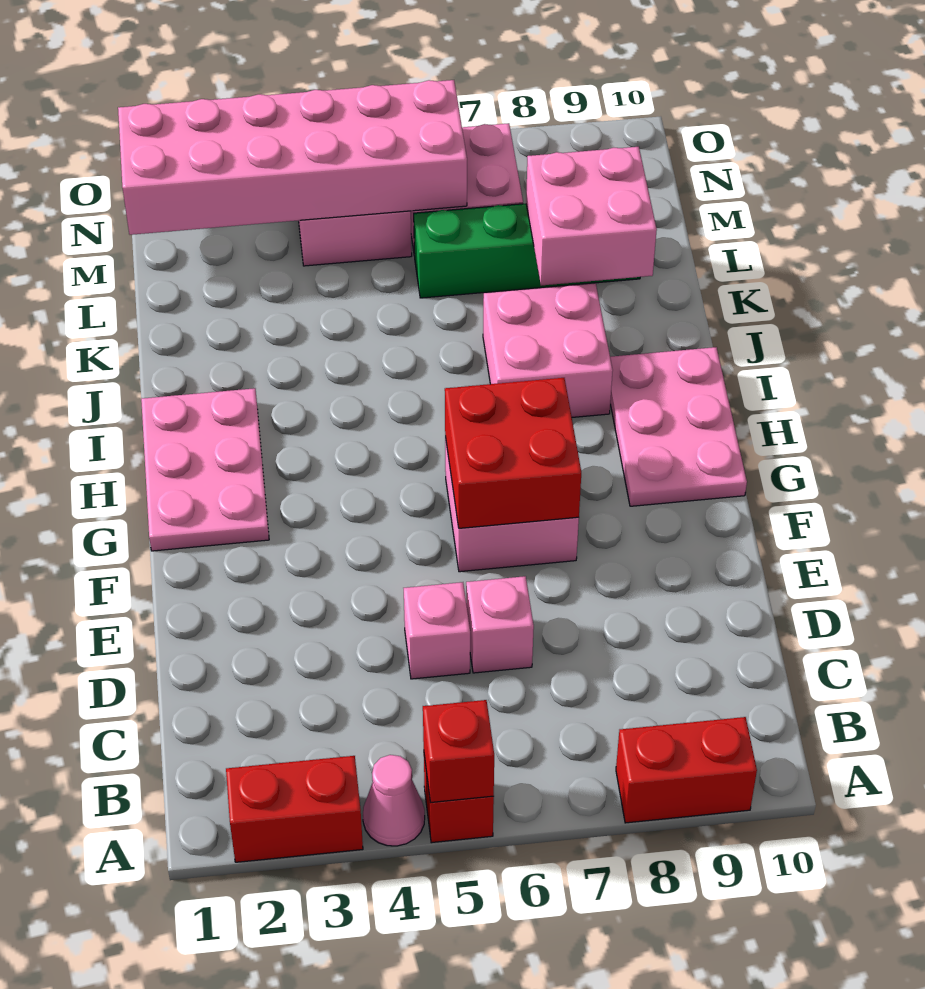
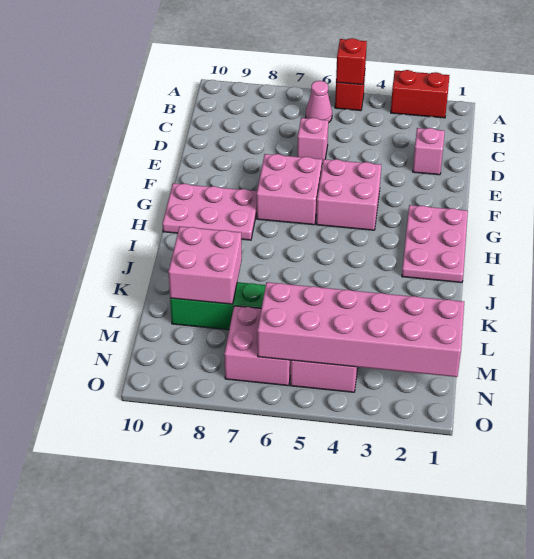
pink 1x1 cone [363,755,425,846] -> pink 1x1 cone moved to [306,81,332,123]
red 1x2 brick [616,717,757,823] -> none
pink 1x1 brick [404,582,470,679] -> pink 1x1 brick moved to [413,128,445,175]
red 2x2 brick [445,378,581,528] -> none
pink 2x3 plate [610,347,747,506] -> pink 2x3 plate turned to [163,183,257,240]
pink 2x2 brick [483,283,613,417] -> pink 2x2 brick moved to [316,159,381,230]

